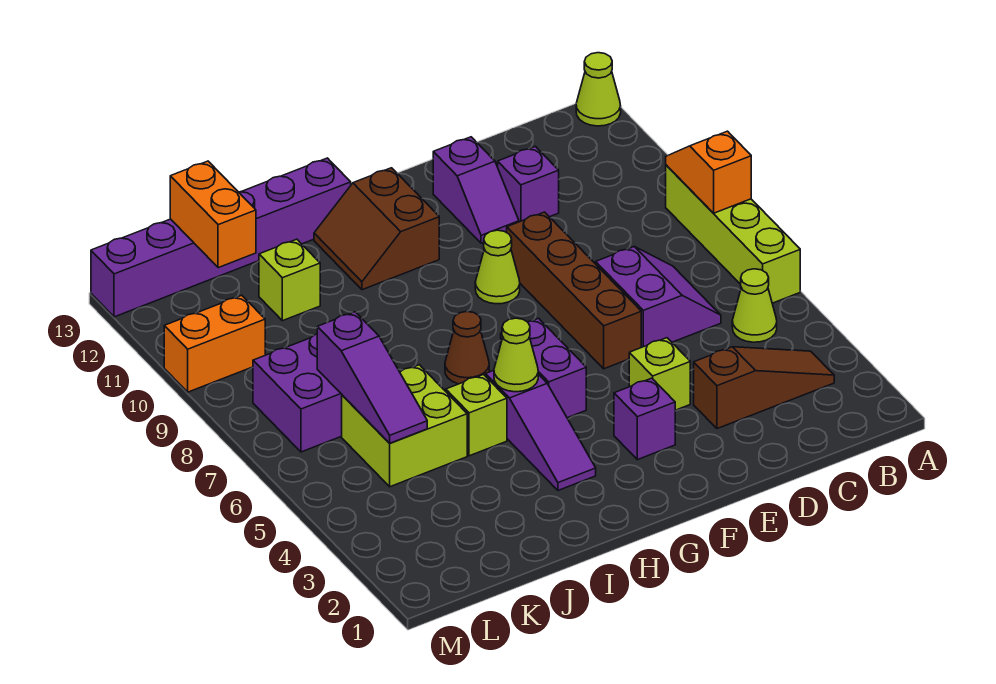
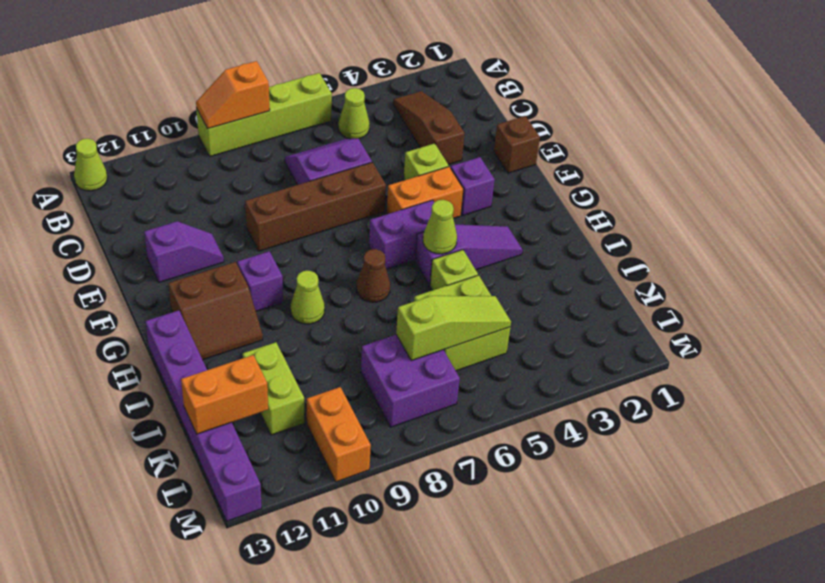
purple 1x1 brick [498,146,559,222] -> purple 1x1 brick moved to [237,251,283,311]
none -> brown 1x1 brick [494,116,540,173]
none -> orange 1x2 brick [387,167,464,219]
lime 1x1 cone [475,230,520,304] -> lime 1x1 cone moved to [290,271,325,324]
lime 1x1 brick [259,239,320,321] -> lime 1x2 brick [243,342,304,435]
purple 1x3 slope [317,312,427,443] -> lime 1x3 slope [396,296,511,361]

